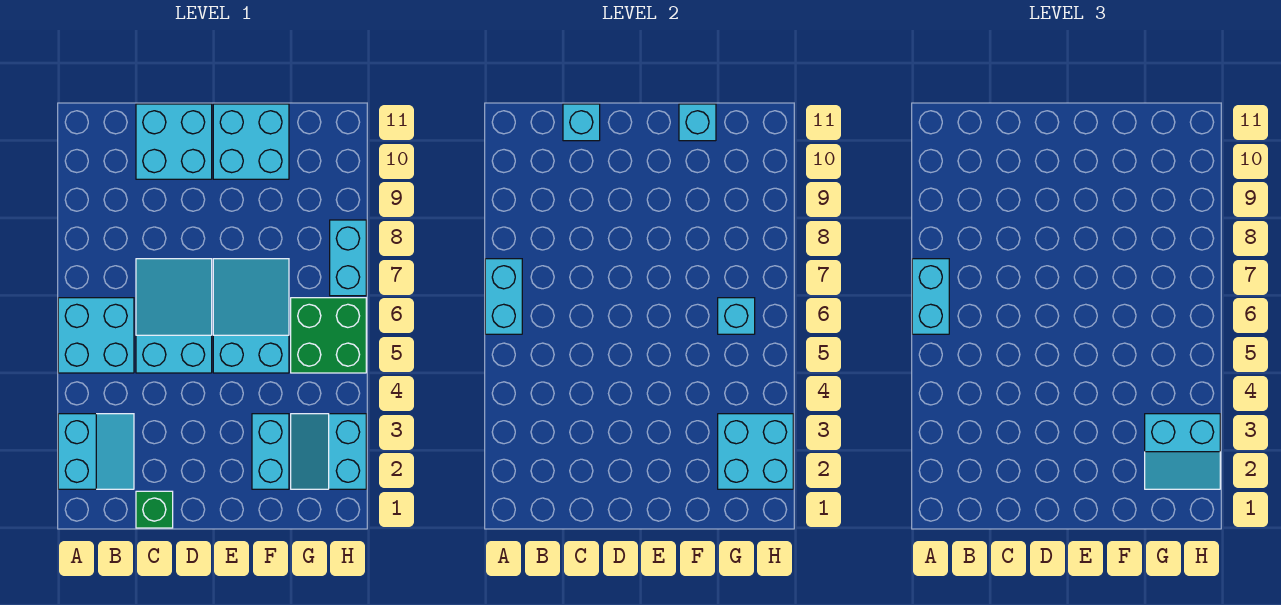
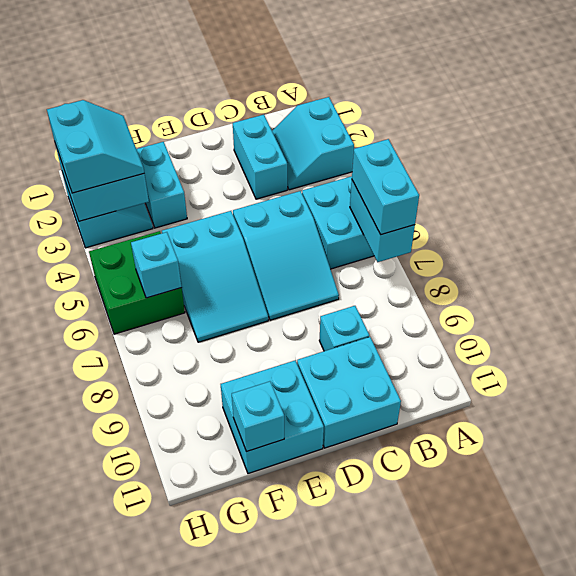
green 1x1 brick [136,491,173,528] -> none
cyan 1x1 brick [563,104,600,141] -> cyan 1x1 brick moved to [319,306,369,351]
cyan 2x2 slope [1145,414,1220,489] -> cyan 2x2 slope turned to [47,100,144,193]
cyan 1x2 brick [330,220,366,296] -> cyan 1x2 brick moved to [233,115,287,199]

